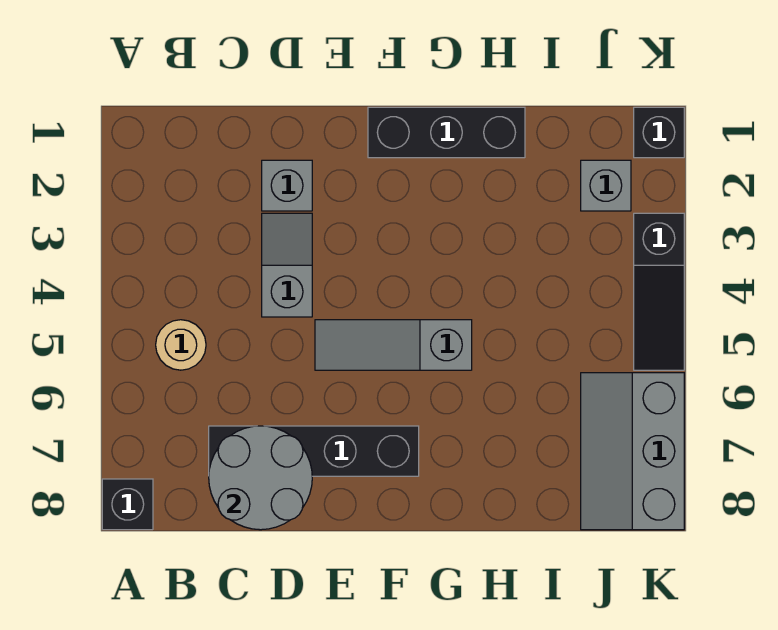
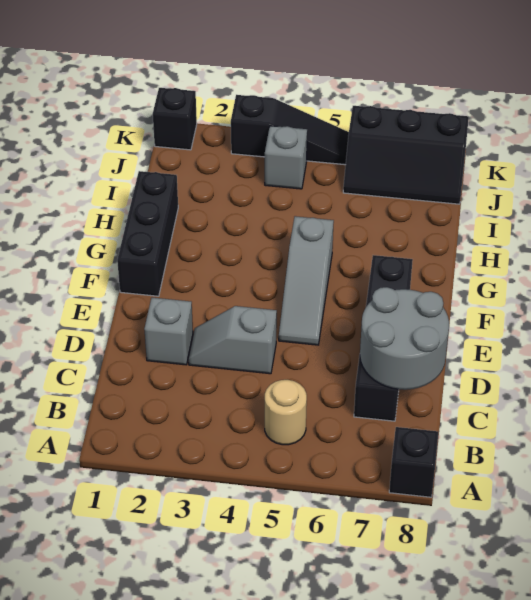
grey 1x1 brick [581,160,631,211] -> grey 1x1 brick moved to [265,126,307,189]
grey 2x3 slope [581,373,684,530] -> black 2x3 slope [343,106,469,204]

